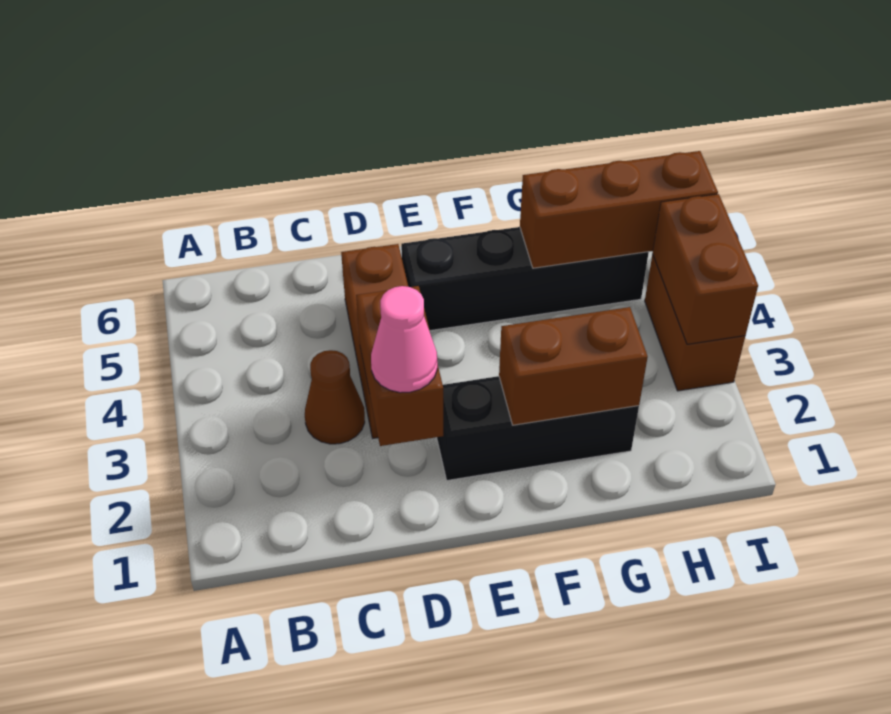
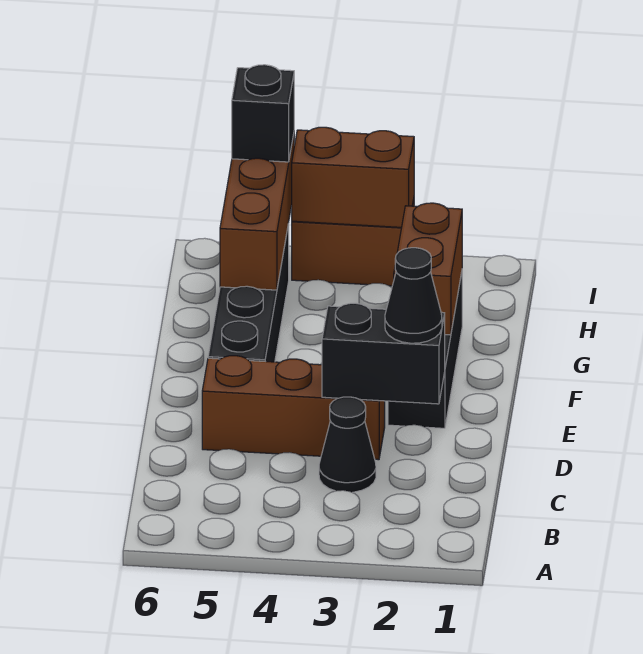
brown 1x1 cone [305,350,365,444] -> black 1x1 cone [319,397,376,492]
brown 1x2 brick [356,286,443,446] -> black 1x2 brick [322,303,445,404]
pink 1x1 cone [371,286,437,393] -> black 1x1 cone [385,248,442,343]
none -> black 1x1 brick [232,65,294,162]

